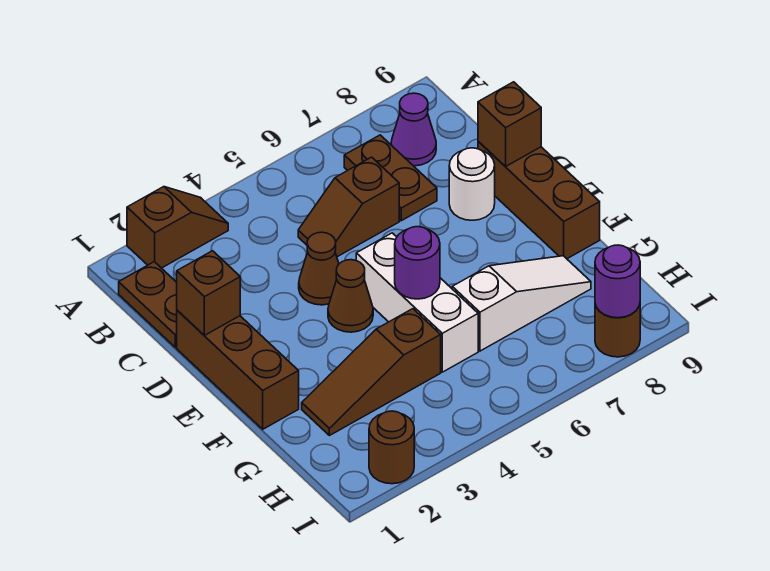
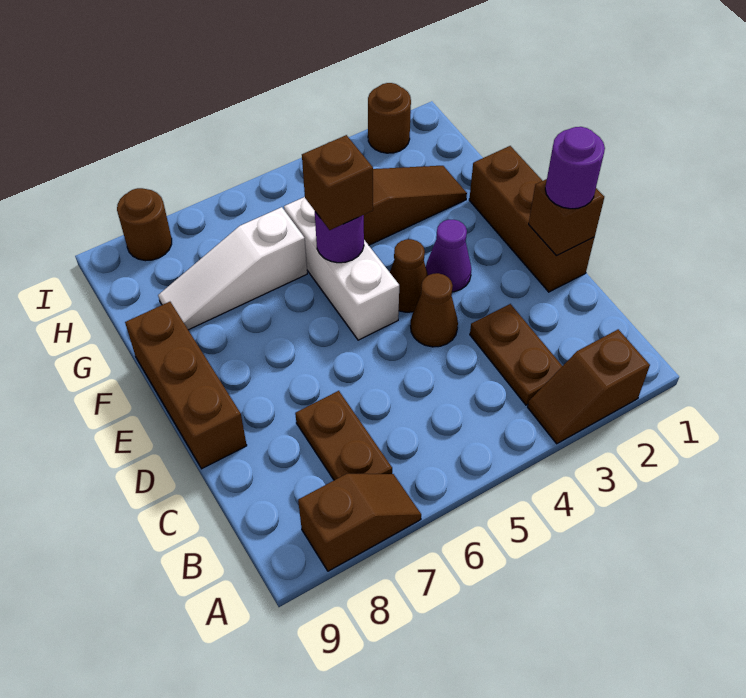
brown 1x2 plate [119,262,177,347] -> brown 1x2 plate moved to [470,304,562,405]
purple 1x1 cone [391,93,436,166] -> purple 1x1 cone moved to [426,220,471,292]
brown 1x2 slope [298,157,399,257] -> brown 1x2 slope moved to [298,474,421,571]
white 1x1 round brick [449,148,495,220] -> none
brown 1x1 brick [478,82,541,167] -> brown 1x1 brick moved to [302,135,373,230]
purple 1x1 round brick [595,245,640,318] -> purple 1x1 round brick moved to [545,127,605,209]

